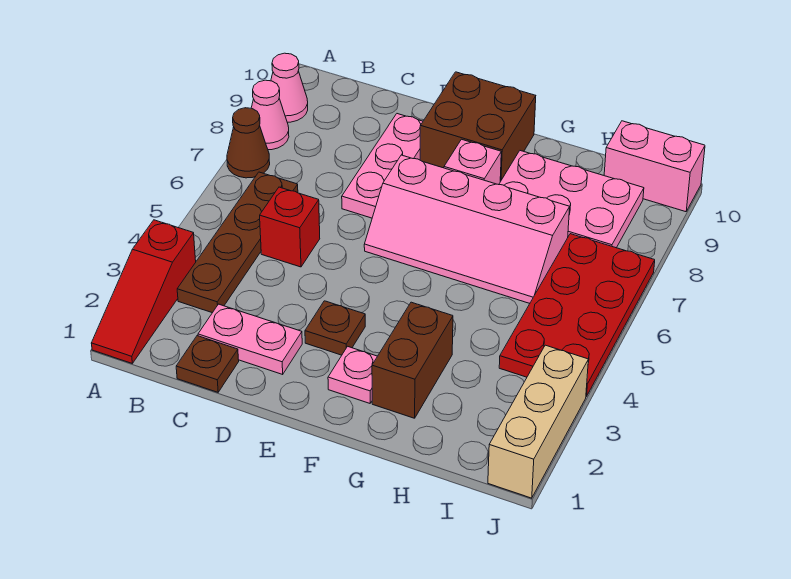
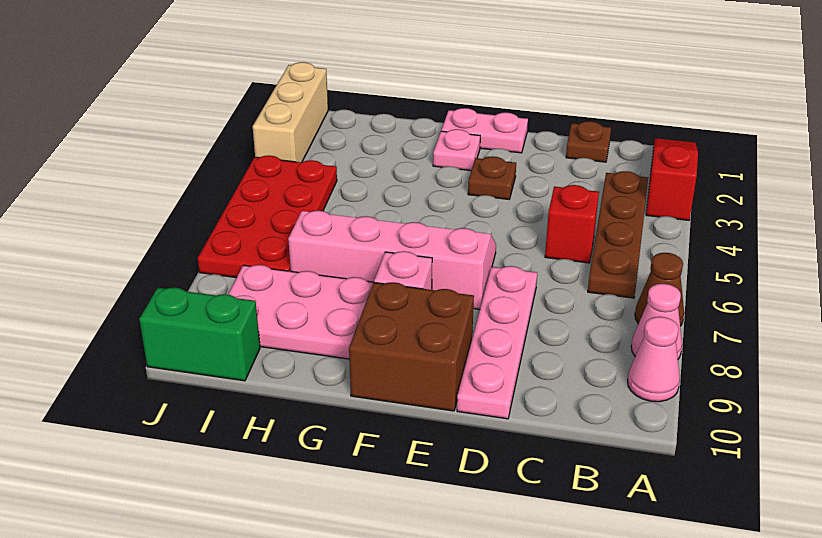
pink 1x2 plate [198,304,302,374] -> pink 1x2 plate moved to [441,108,528,153]
pink 1x3 plate [342,114,423,218] -> pink 1x4 plate [457,266,537,419]
brown 1x2 brick [372,302,453,418] -> none
pink 1x2 brick [604,121,705,212] -> green 1x2 brick [139,288,260,381]

